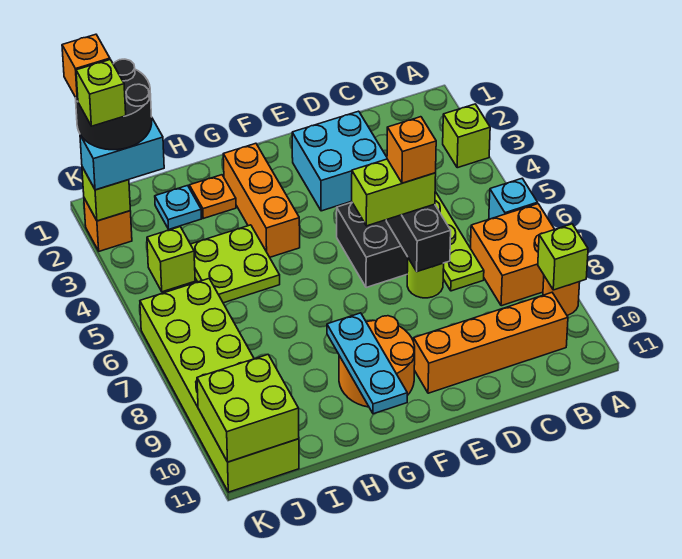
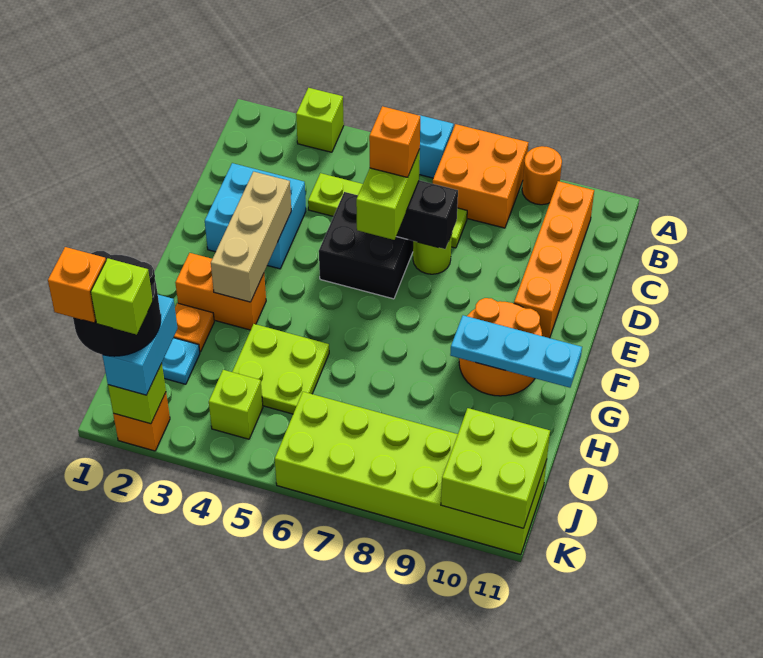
lime 1x1 brick [538,224,588,290] -> none
none -> tan 1x3 brick [211,172,291,302]
orange 1x3 brick [223,143,300,257] -> orange 1x2 brick [175,253,266,330]

